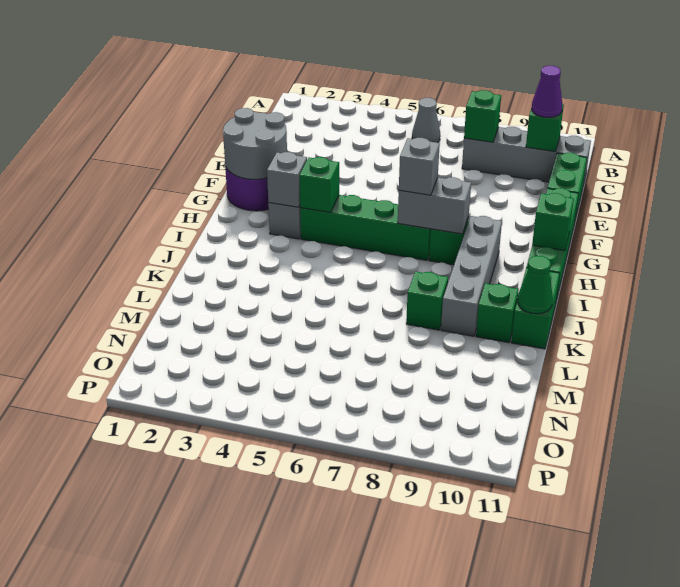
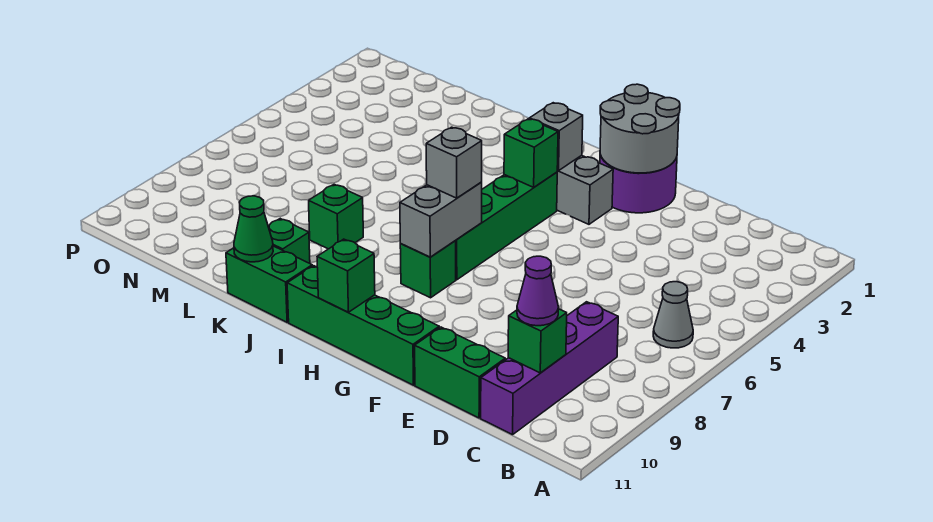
grey 1x4 brick [462,126,591,185] -> purple 1x4 brick [481,302,618,435]
green 1x1 brick [464,90,501,142] -> none
grey 1x4 brick [441,216,502,336] -> none

